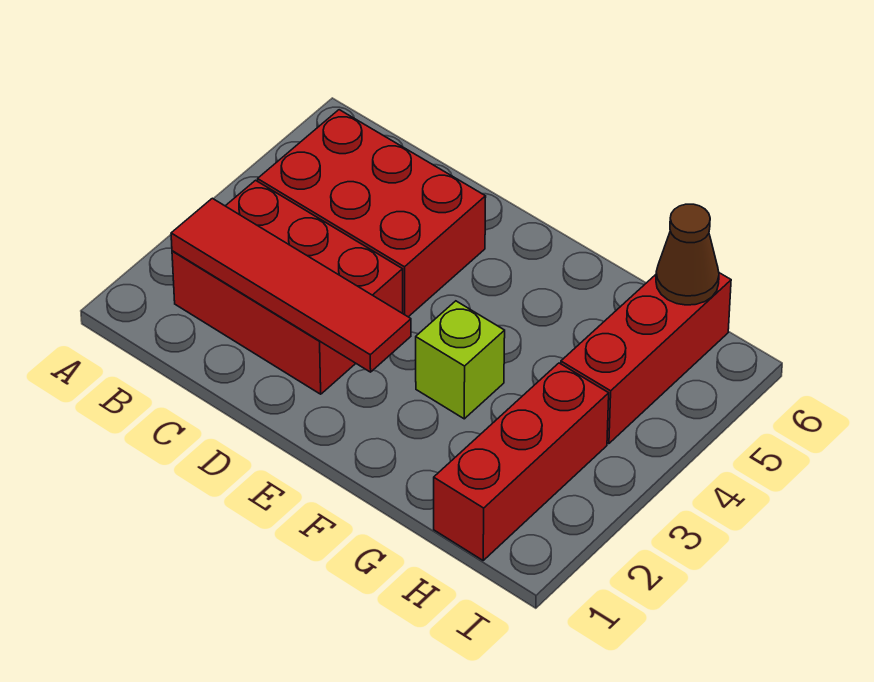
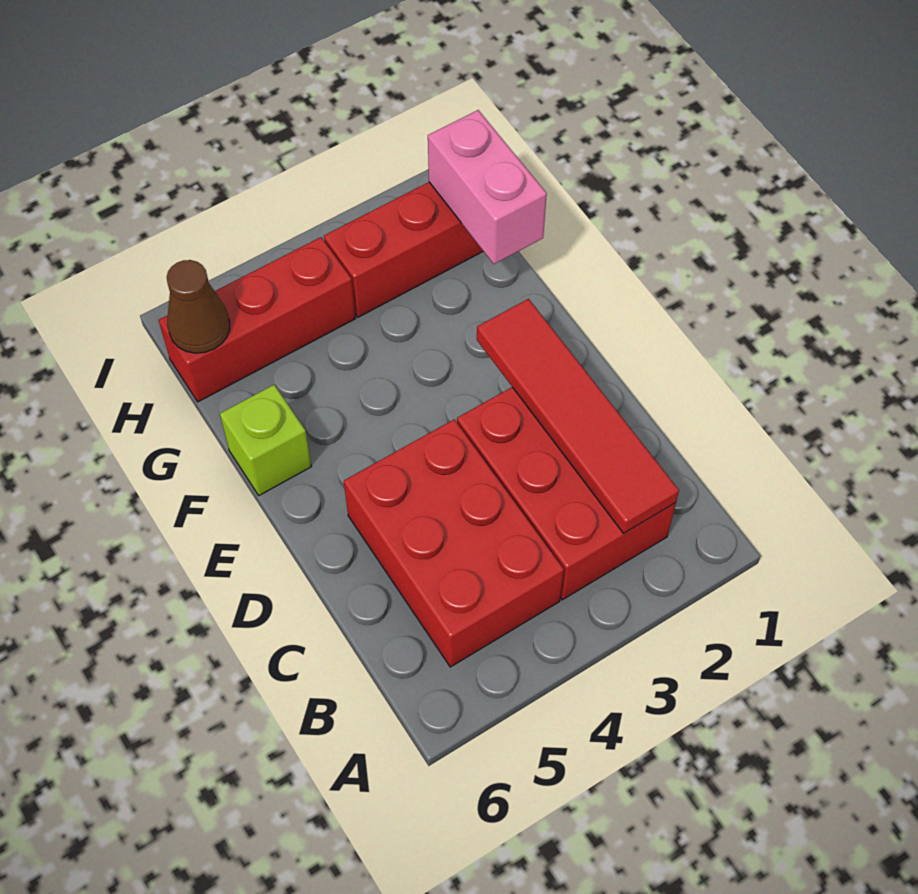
lime 1x1 brick [416,301,505,419] -> lime 1x1 brick moved to [220,385,311,495]
none -> pink 1x2 brick [428,110,547,264]

